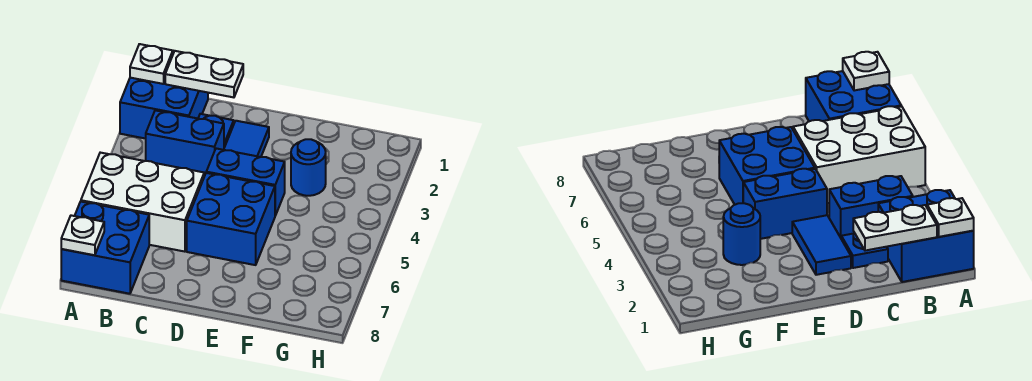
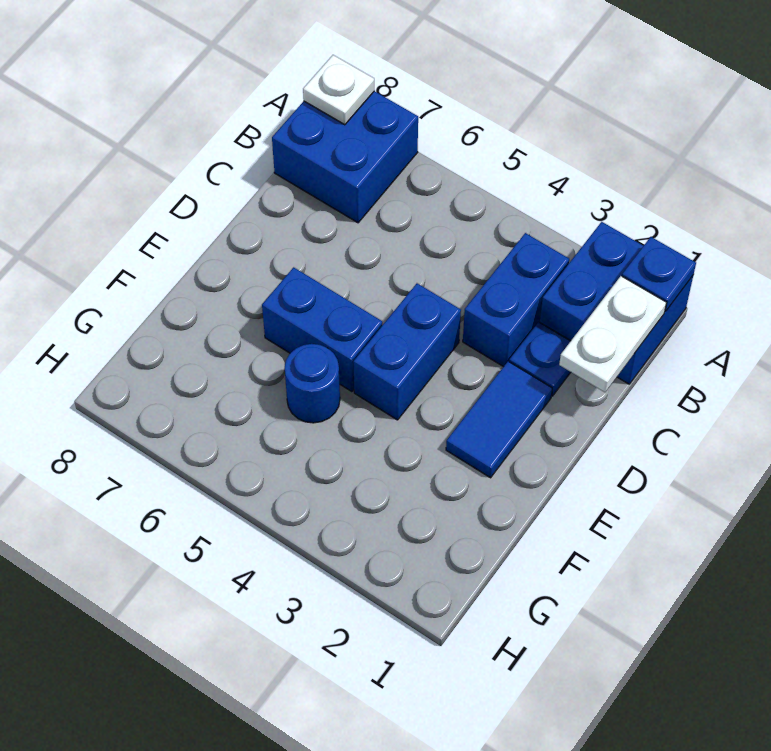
white 1x1 plate [130,44,173,84] -> blue 1x1 plate [622,237,696,311]
white 2x3 brick [81,153,204,252] -> none
blue 1x2 tile [224,121,269,157] -> blue 1x2 tile turned to [446,361,552,478]
blue 2x2 brick [187,173,275,265] -> blue 1x2 brick [262,267,382,392]
blue 1x1 round brick [291,139,326,196] -> blue 1x1 round brick moved to [285,344,340,423]

